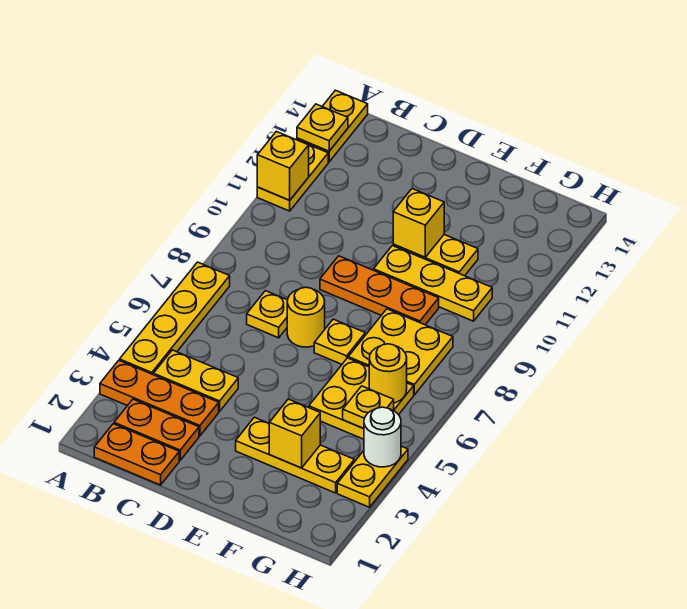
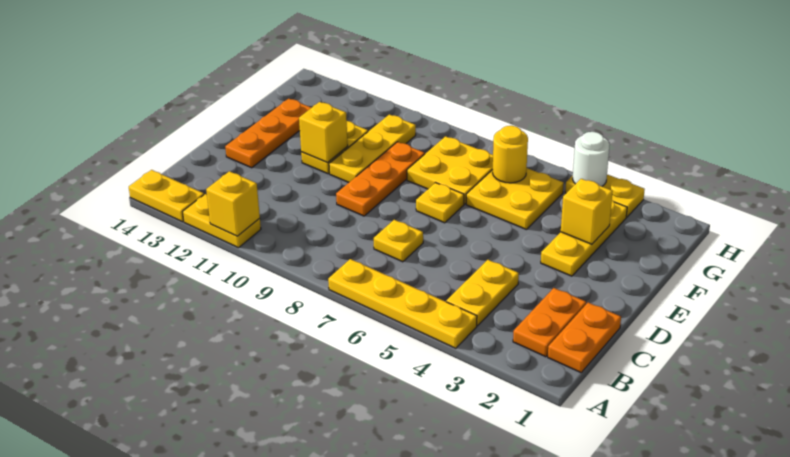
orange 1x3 plate [100,360,219,436] -> orange 1x3 plate moved to [225,99,311,168]
yellow 1x1 plate [297,104,348,151] -> none
yellow 1x1 round brick [287,287,325,347] -> none
yellow 1x1 plate [343,386,394,429] -> none

